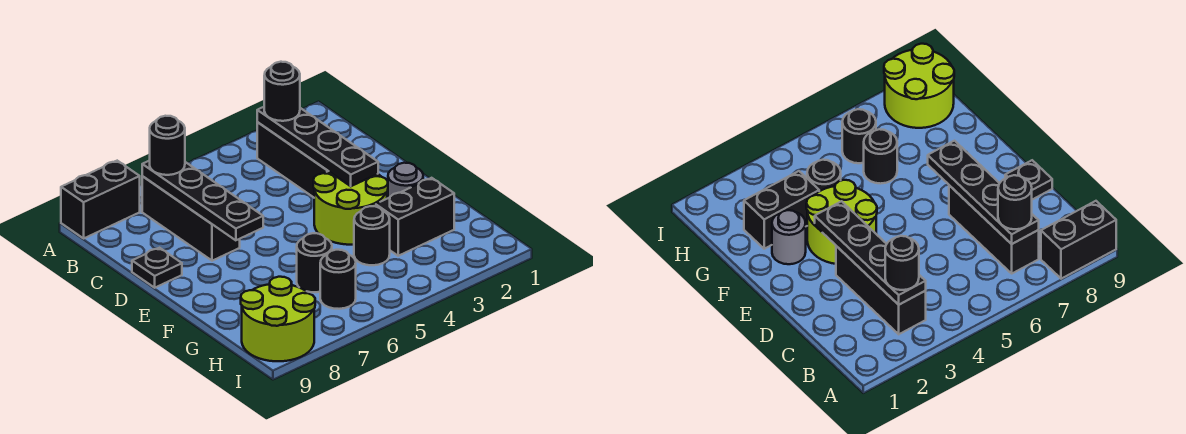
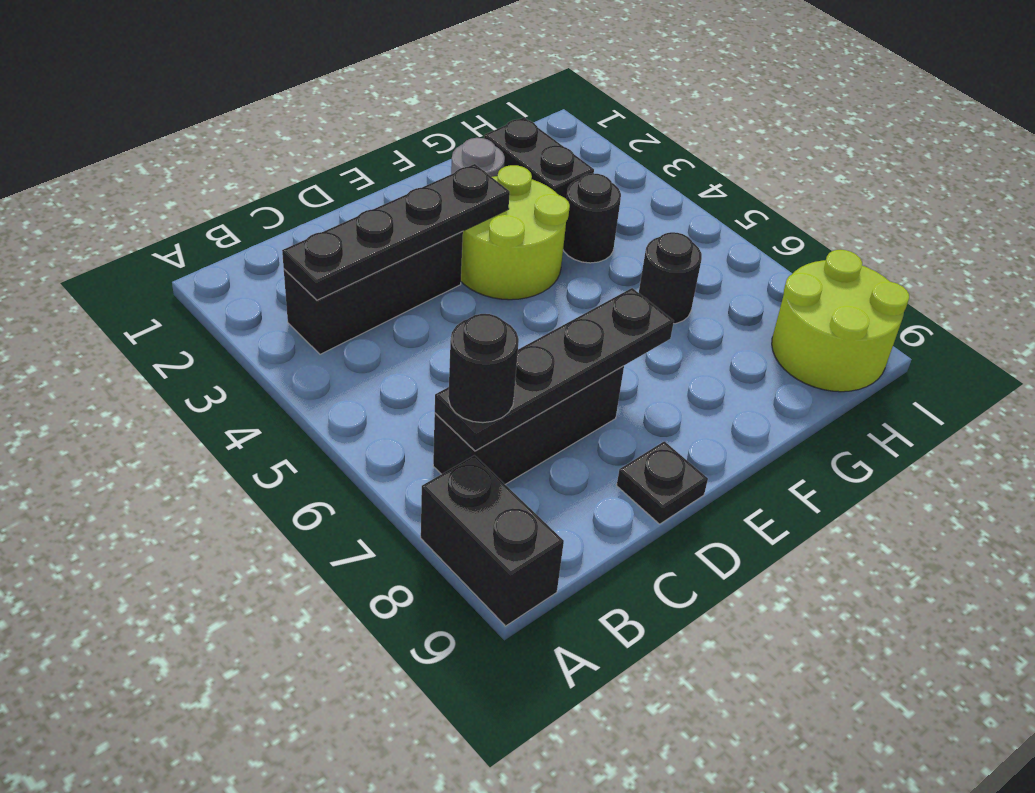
black 1x1 round brick [264,62,300,121] -> none
black 1x1 round brick [320,250,356,309] -> none

